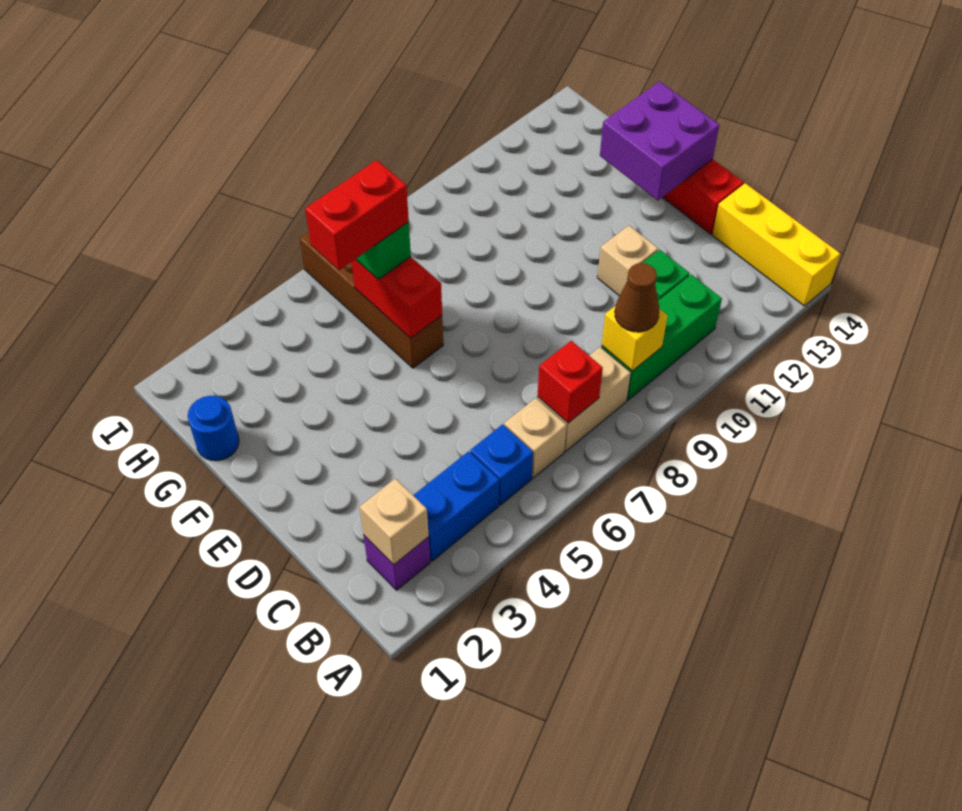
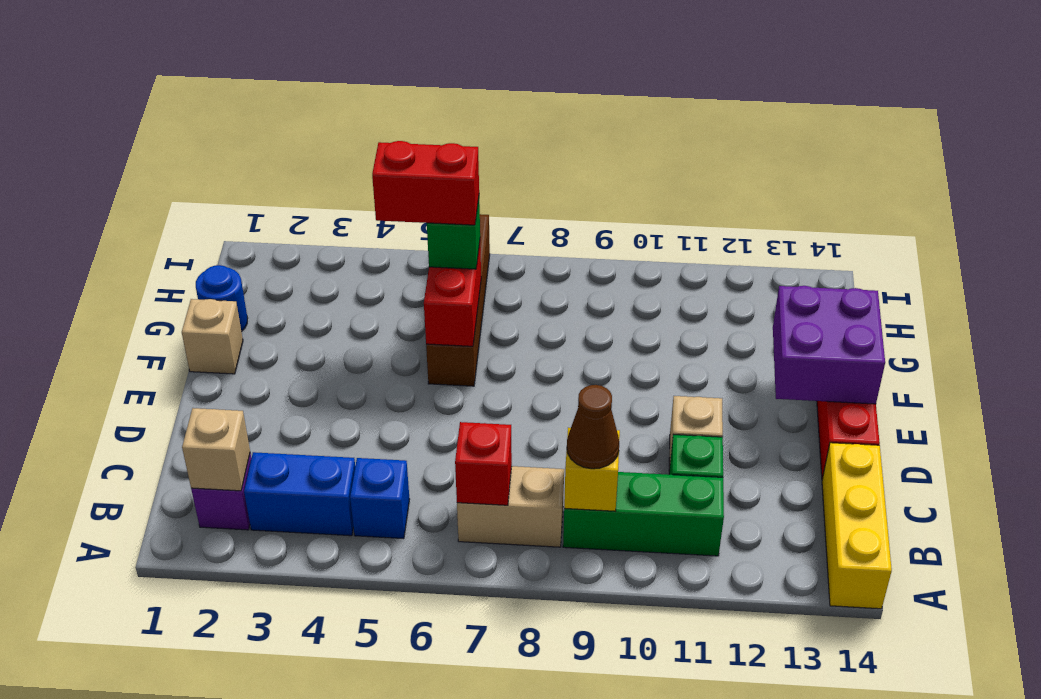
tan 1x1 brick [504,398,566,478] -> tan 1x1 brick moved to [182,299,243,374]

